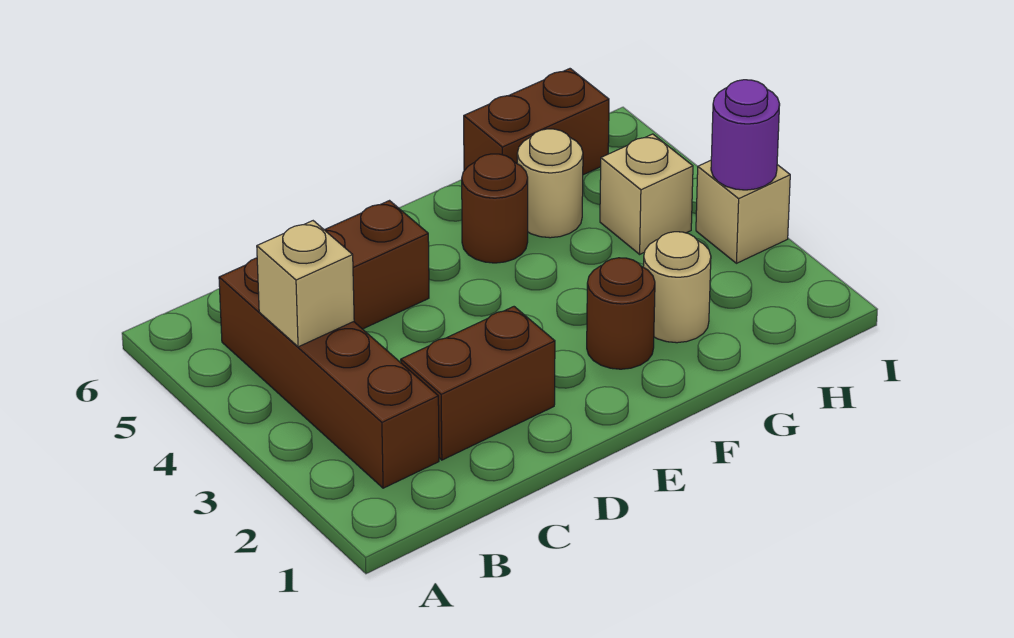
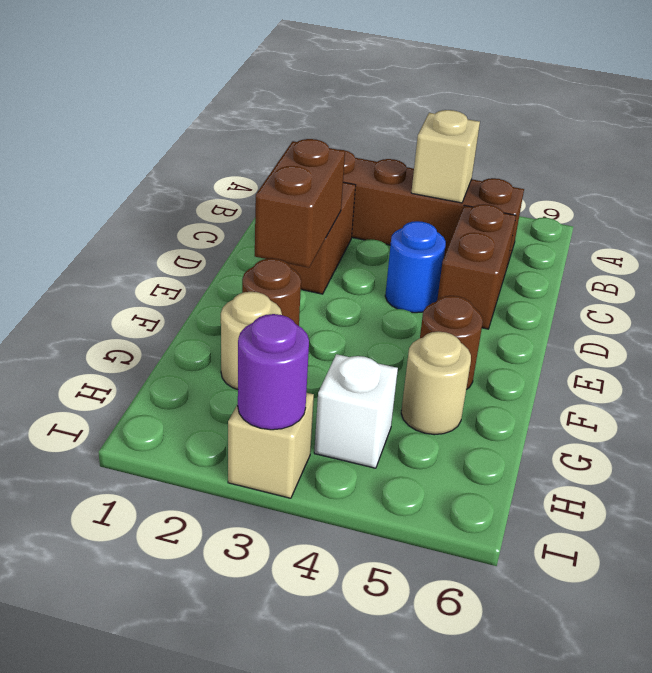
none -> blue 1x1 round brick [385,221,446,313]
brown 1x2 brick [464,69,609,175] -> brown 1x2 brick moved to [255,139,345,268]
tan 1x1 brick [600,134,693,254] -> white 1x1 brick [314,354,398,468]

